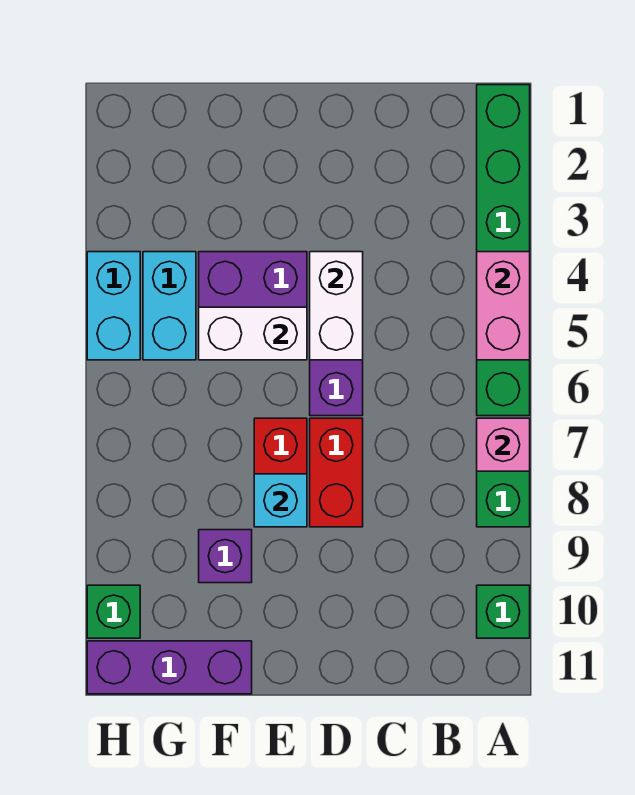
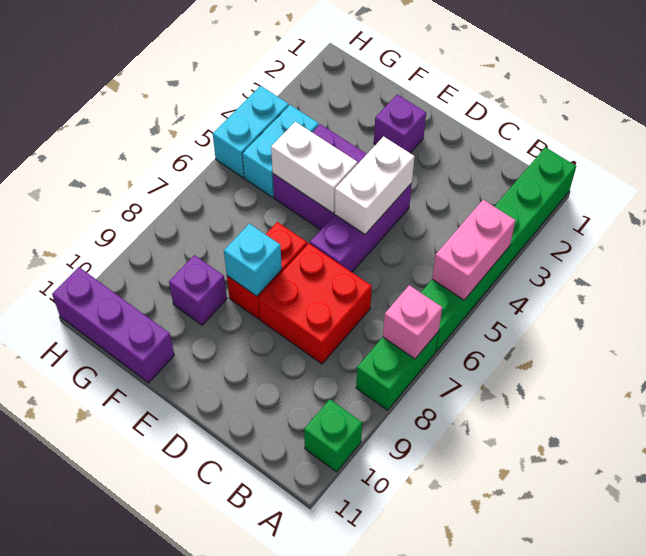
red 1x2 brick [310,418,363,527] -> red 2x2 brick [259,243,372,364]
none -> purple 1x1 brick [374,94,426,153]
green 1x1 brick [87,585,140,638] -> none

